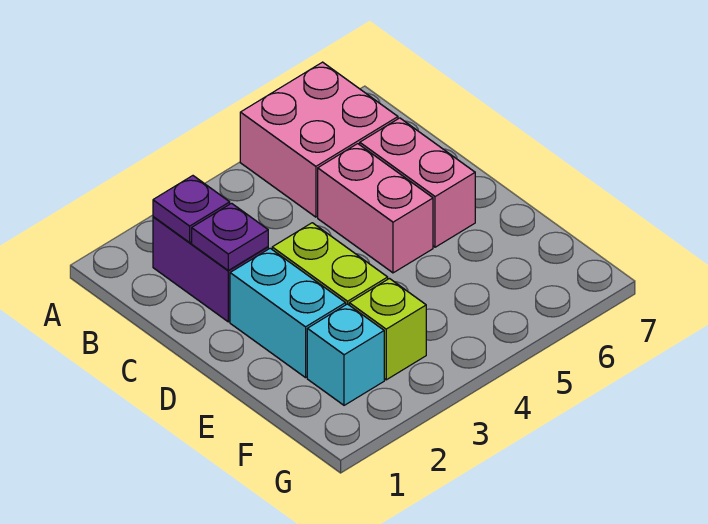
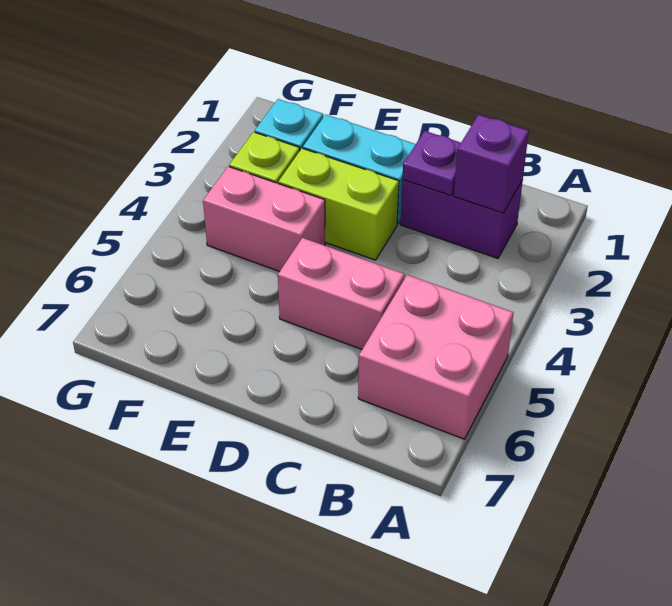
purple 1x1 plate [153,176,230,242] -> purple 1x1 brick [454,115,529,213]
pink 1x2 brick [360,118,475,247] -> pink 1x2 brick moved to [203,166,325,272]

